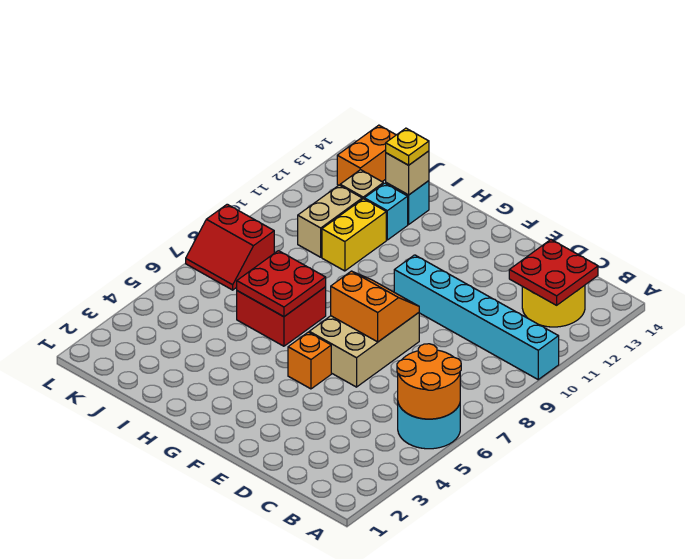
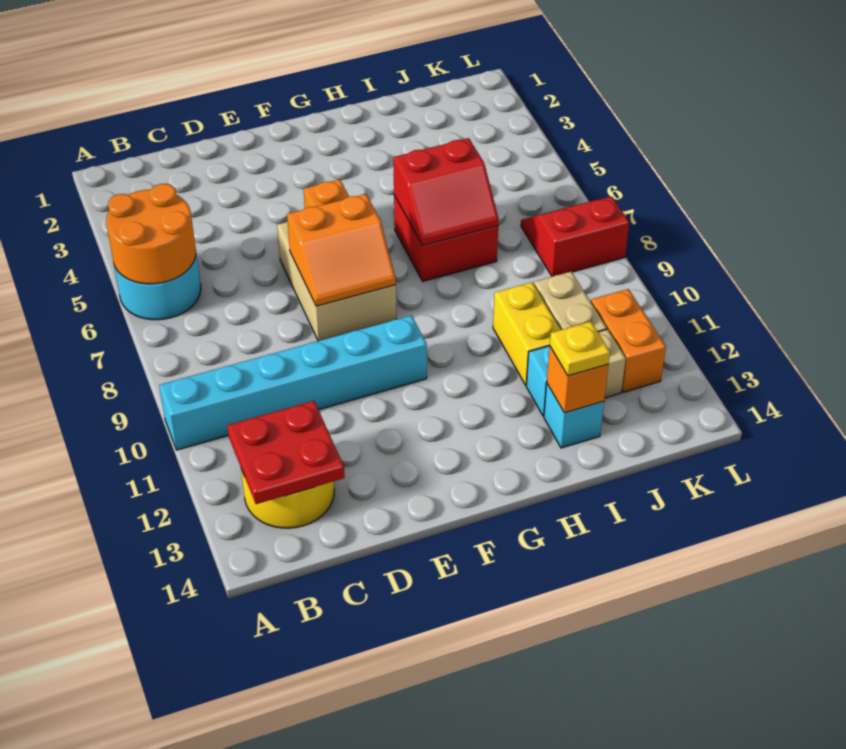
red 2x2 plate [237,251,326,317] -> red 2x2 slope [393,138,499,246]
tan 1x1 brick [386,151,429,195] -> orange 1x1 brick [547,347,608,413]
orange 1x2 brick [337,125,396,185] -> orange 1x2 brick moved to [591,289,666,392]

